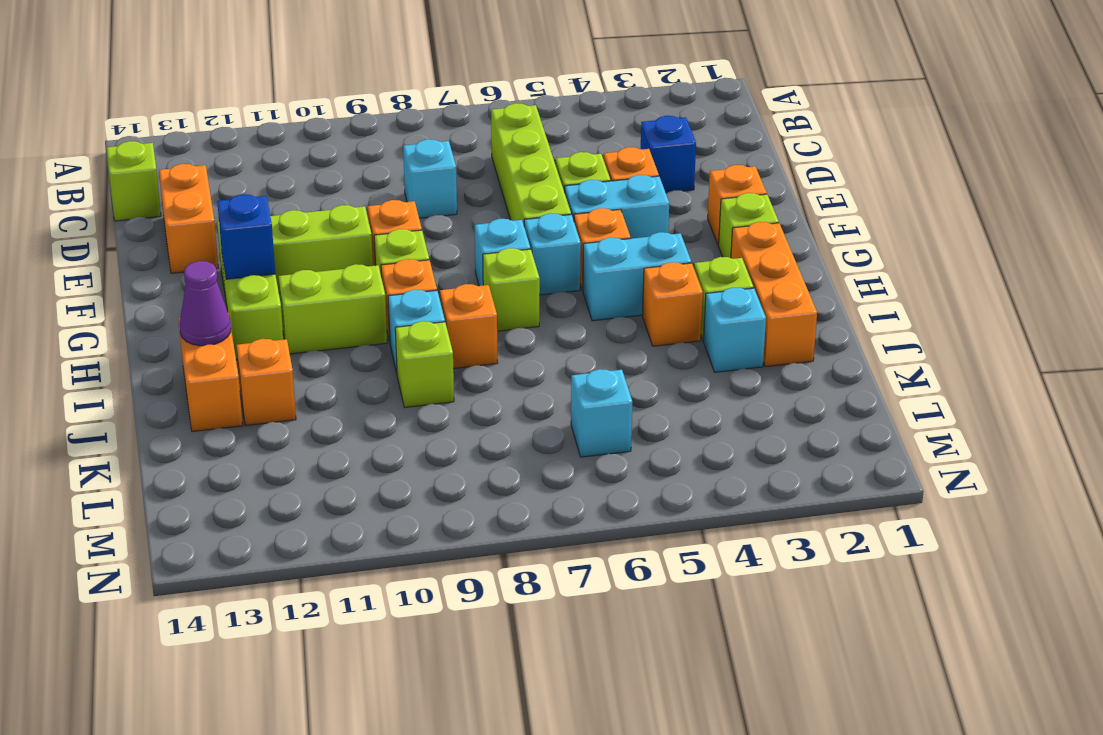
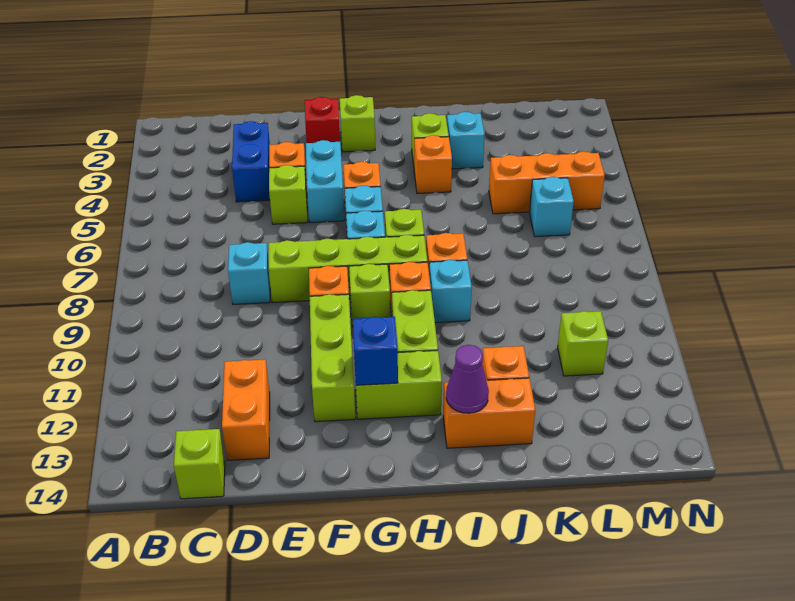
lime 1x4 brick [491,103,571,225] -> lime 1x4 brick moved to [268,235,427,303]
blue 1x1 brick [641,116,696,193] -> blue 1x2 brick [232,121,270,202]
orange 1x2 brick [159,164,218,273] -> orange 1x2 brick turned to [222,360,270,460]
orange 1x1 brick [708,165,767,245] -> red 1x1 brick [305,97,340,143]
orange 1x3 brick [731,222,817,367] -> orange 1x3 brick moved to [489,151,605,214]
cyan 1x2 brick [583,232,691,321] -> none
lime 1x1 brick [395,321,454,408] -> lime 1x1 brick moved to [558,311,608,376]

